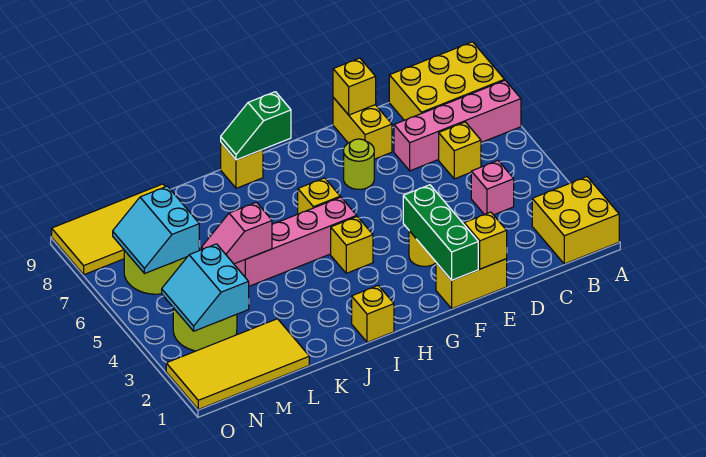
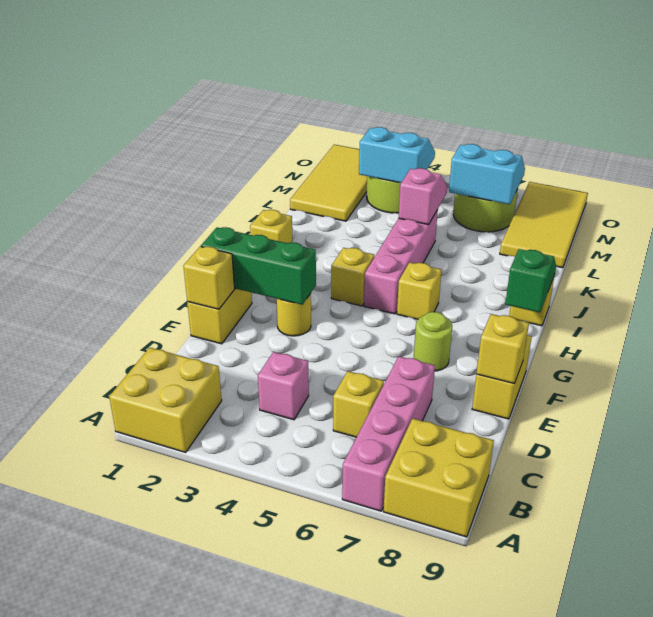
yellow 2x3 brick [389,42,505,120] -> yellow 2x2 brick [384,418,494,537]
yellow 1x2 brick [333,98,392,159] -> yellow 1x2 brick turned to [472,335,532,419]

